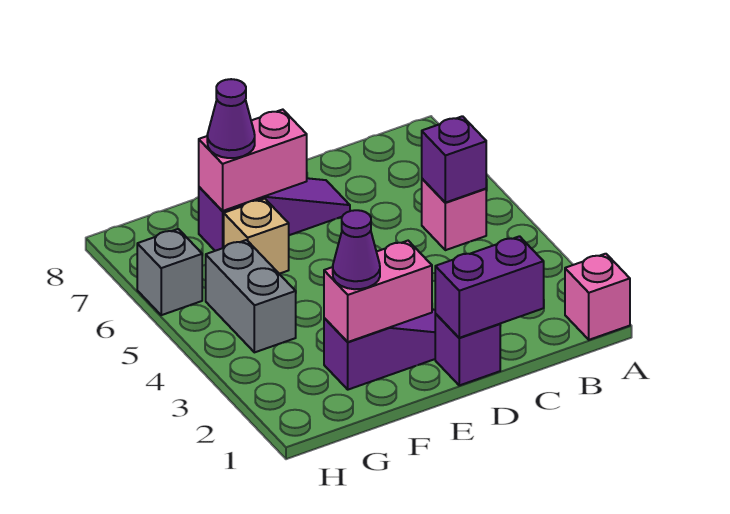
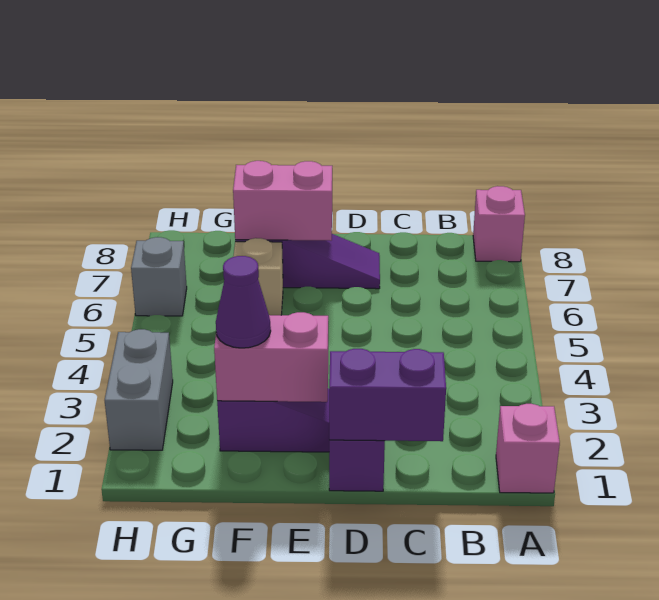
pink 1x1 brick [422,179,486,250] -> pink 1x1 brick moved to [473,186,525,262]
purple 1x1 brick [422,116,486,203] -> none
purple 1x1 cone [207,79,255,158] -> none
grey 1x2 brick [206,240,296,352] -> grey 1x2 brick moved to [105,329,173,450]

